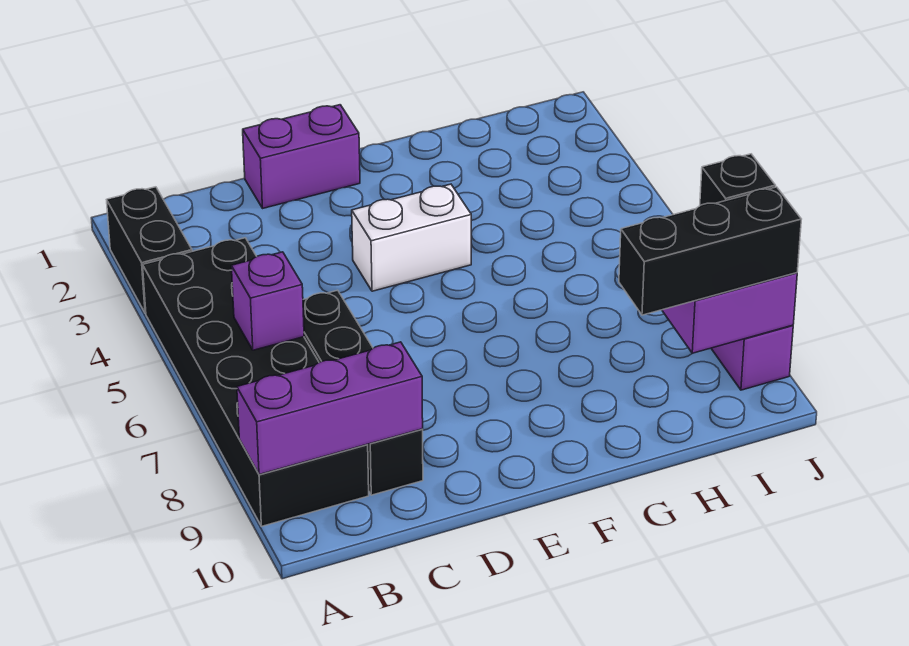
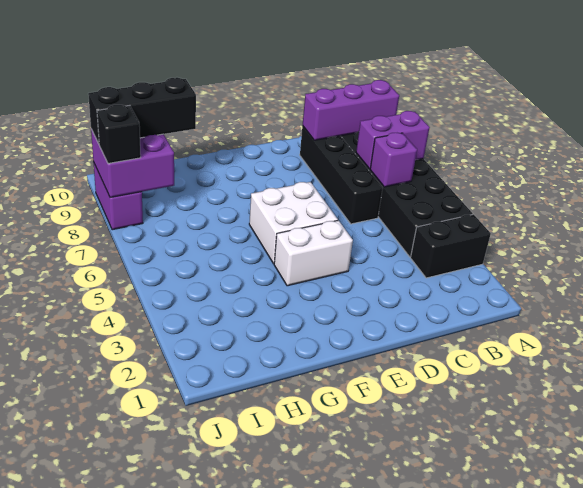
black 1x2 brick [107,187,192,313] -> black 1x2 brick turned to [411,214,491,278]
purple 1x2 brick [243,105,360,208] -> purple 1x2 brick moved to [356,111,430,169]
none -> white 2x2 brick [249,182,338,264]

